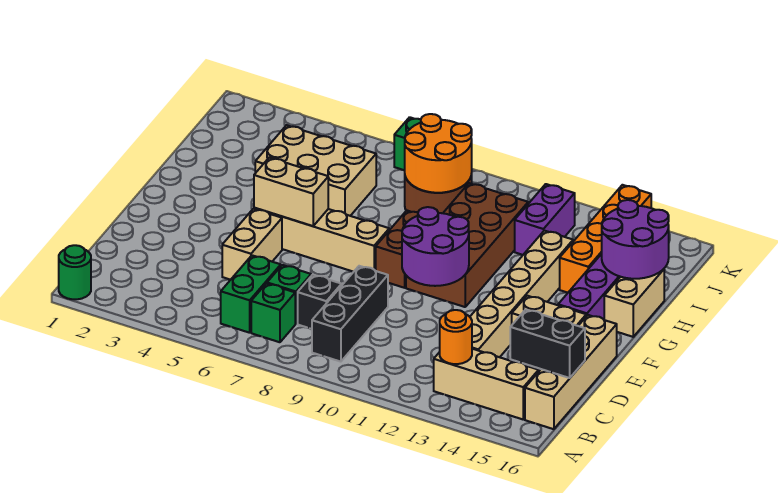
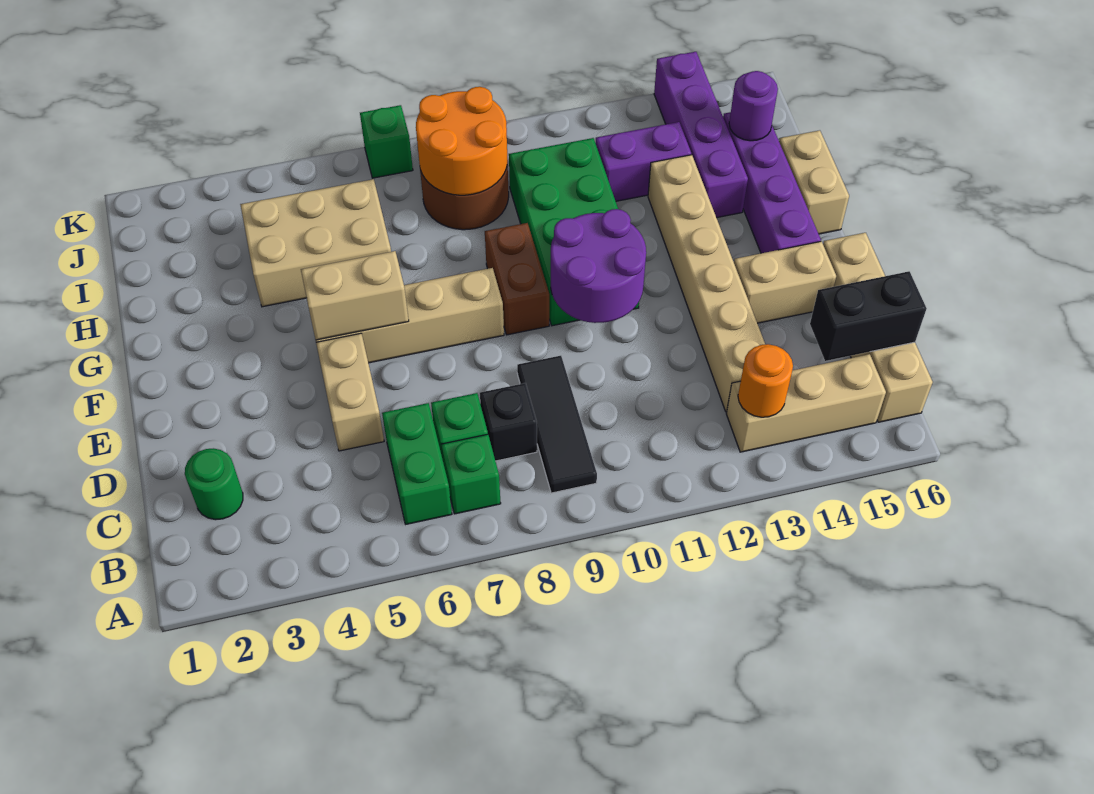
green 1x1 round brick [59,245,91,299] -> green 1x1 round brick moved to [185,448,243,520]
black 1x3 brick [312,266,388,362] -> black 1x3 tile [517,356,597,493]
brown 2x4 brick [406,183,528,307] -> green 2x4 brick [509,138,639,326]
orange 1x4 brick [560,185,651,293] -> purple 1x4 brick [654,52,748,218]
purple 2x2 round brick [602,200,669,279] -> purple 1x1 round brick [729,71,778,141]
purple 1x2 brick [515,184,575,255] -> purple 1x2 brick turned to [595,122,691,201]

